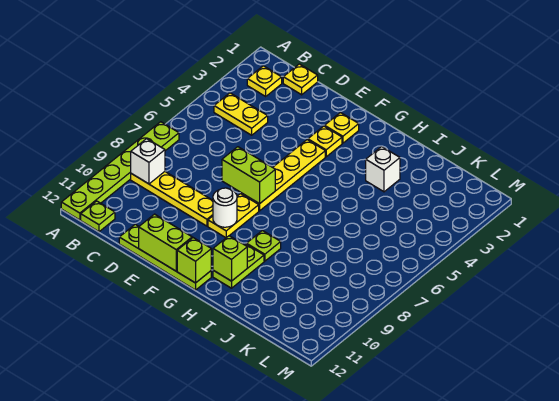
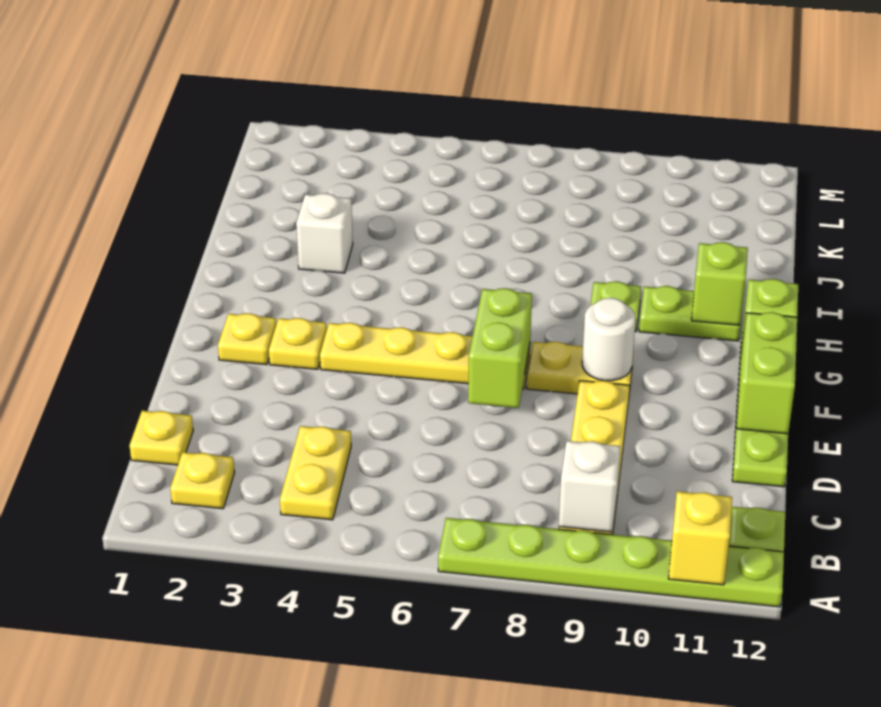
none -> yellow 1x1 brick [669,491,732,585]

